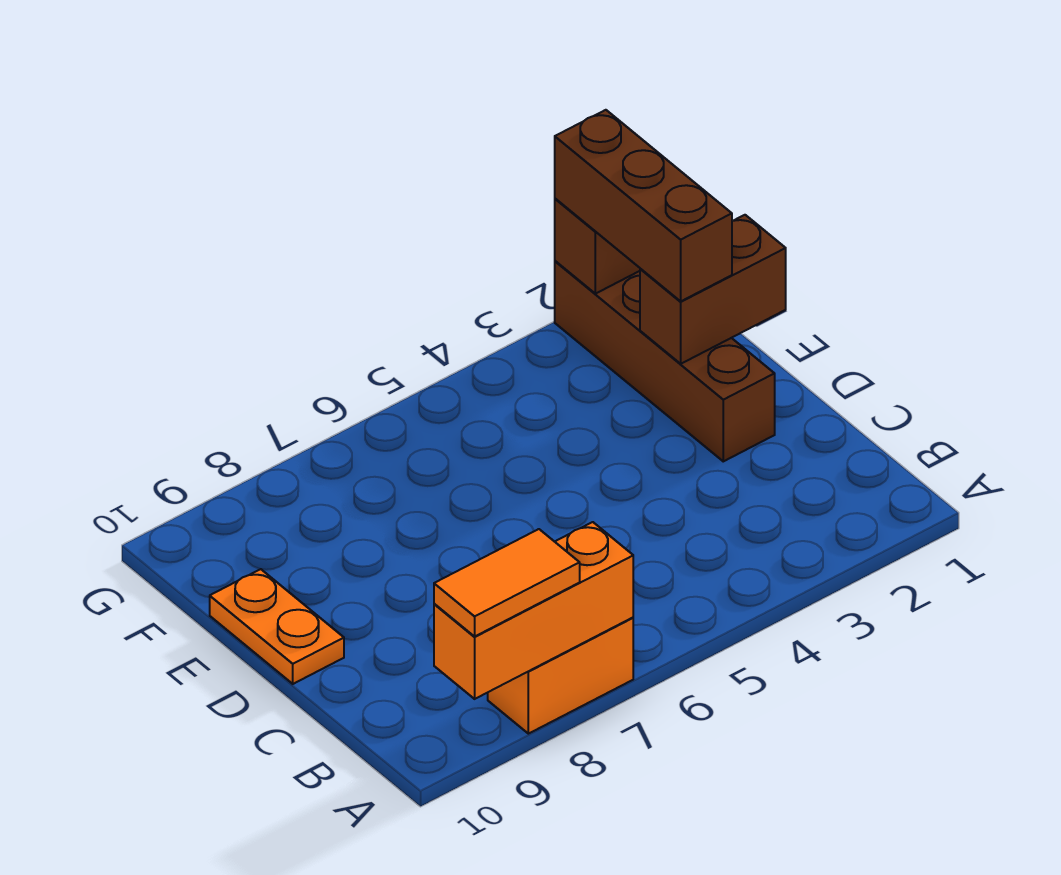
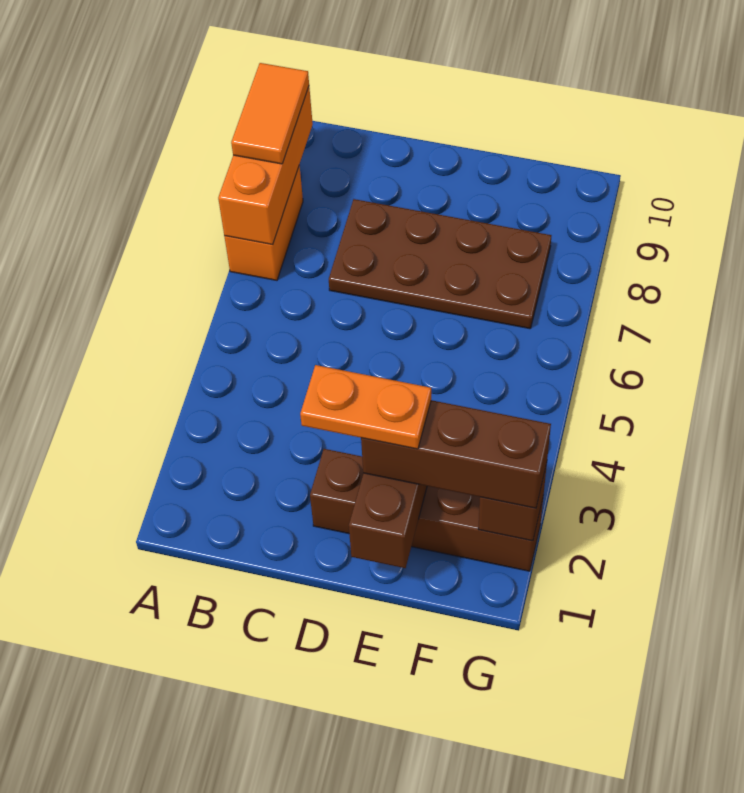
none -> brown 2x4 plate [329,199,552,329]
orange 1x2 plate [210,569,344,684] -> orange 1x2 plate moved to [300,365,431,449]

